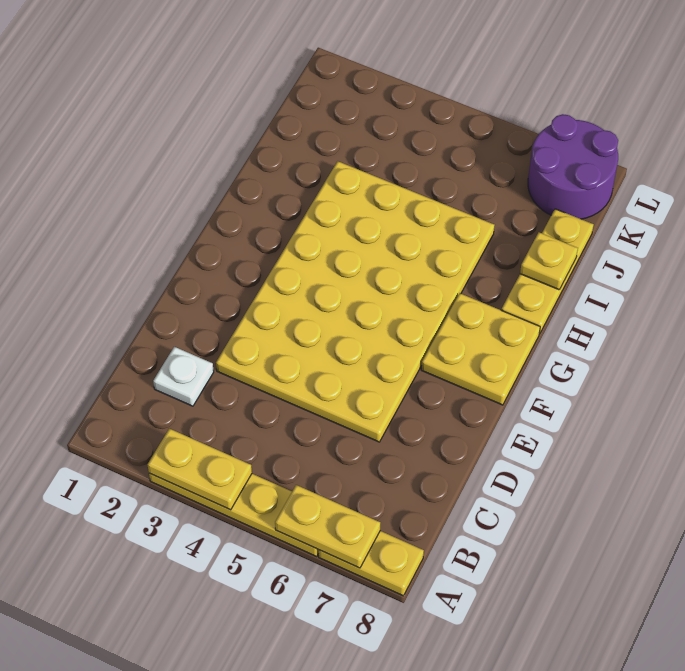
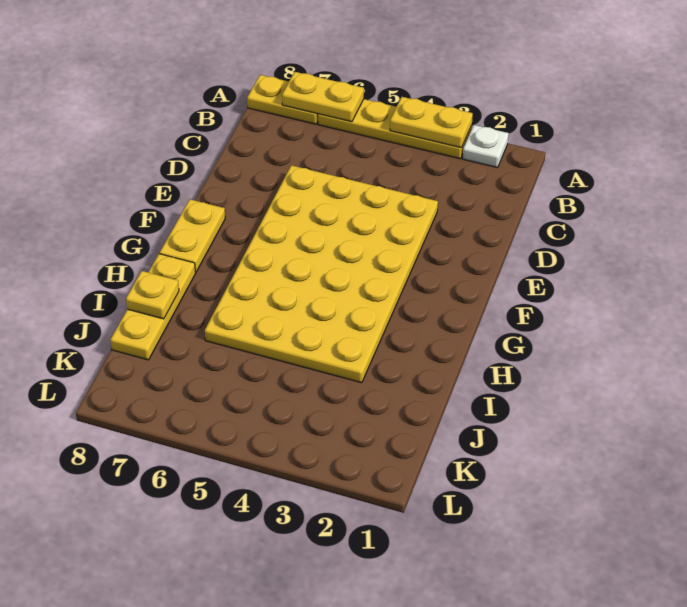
white 1x1 plate [153,347,214,406] -> white 1x1 plate moved to [463,125,509,168]
yellow 2x2 plate [421,293,540,405] -> yellow 1x2 plate [160,199,225,272]
purple 2x2 round brick [528,114,618,219] -> none

